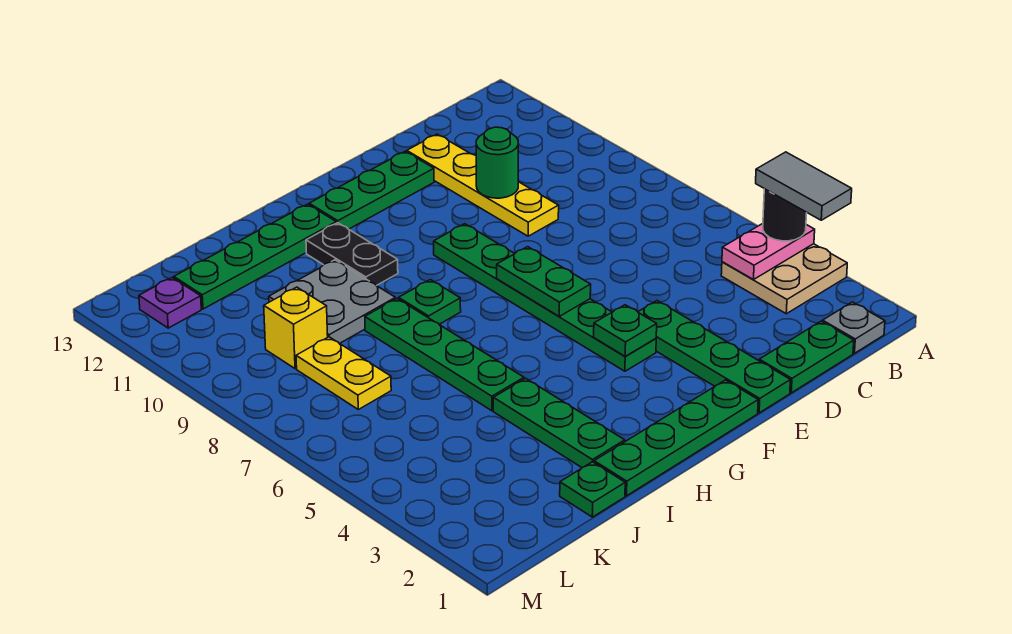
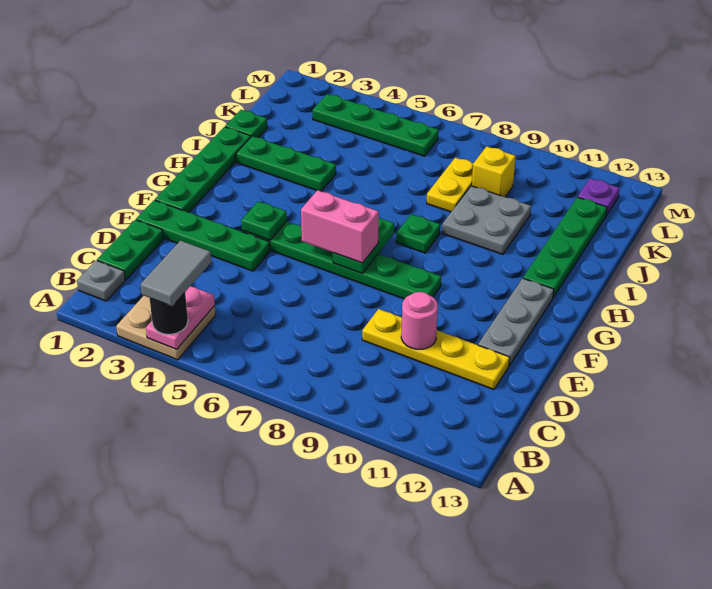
grey 1x2 tile [756,152,852,220] -> grey 1x2 tile turned to [140,241,211,306]
green 1x1 round brick [476,127,518,198] -> pink 1x1 round brick [401,292,438,349]
green 1x3 plate [309,151,434,229] -> grey 1x3 plate [478,278,554,366]
green 1x2 plate [497,247,591,316] -> green 1x2 plate turned to [333,217,394,274]
none -> pink 1x2 brick [301,190,379,263]
black 1x2 plate [306,223,398,286] -> none
green 1x4 plate [365,299,524,411] -> green 1x4 plate moved to [313,94,439,156]
yellow 1x2 plate [296,337,391,410] -> yellow 1x2 plate turned to [427,157,473,212]

